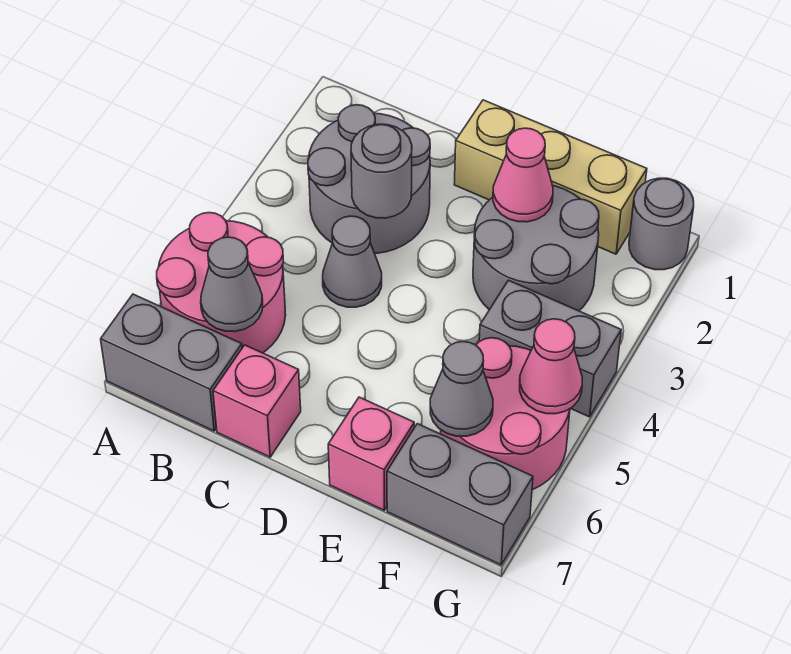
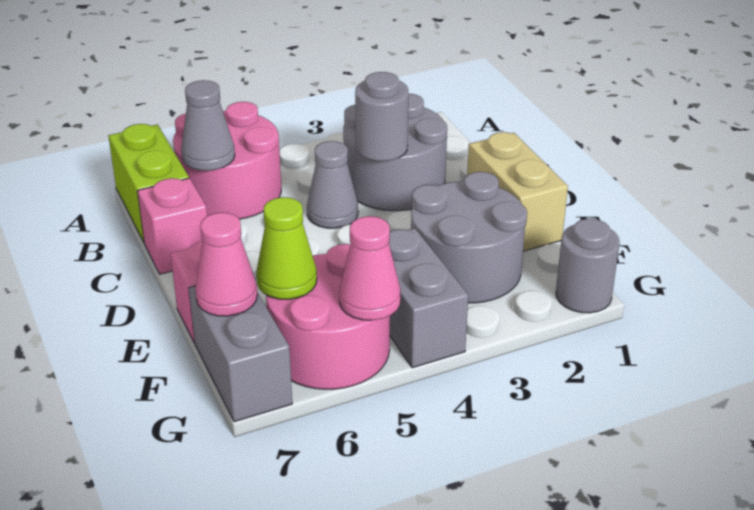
grey 1x2 brick [101,294,242,431] -> lime 1x2 brick [108,124,189,242]
tan 1x3 brick [454,100,647,254] -> tan 1x2 brick [467,132,568,251]
pink 1x1 cone [493,128,553,222] -> pink 1x1 cone moved to [195,213,258,316]
grey 1x1 cone [430,342,493,436] -> lime 1x1 cone [256,197,317,300]

